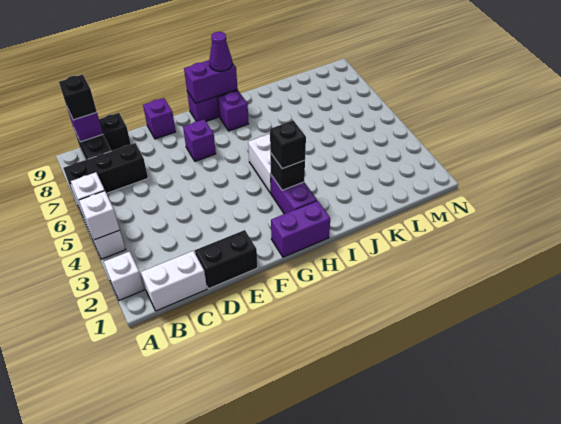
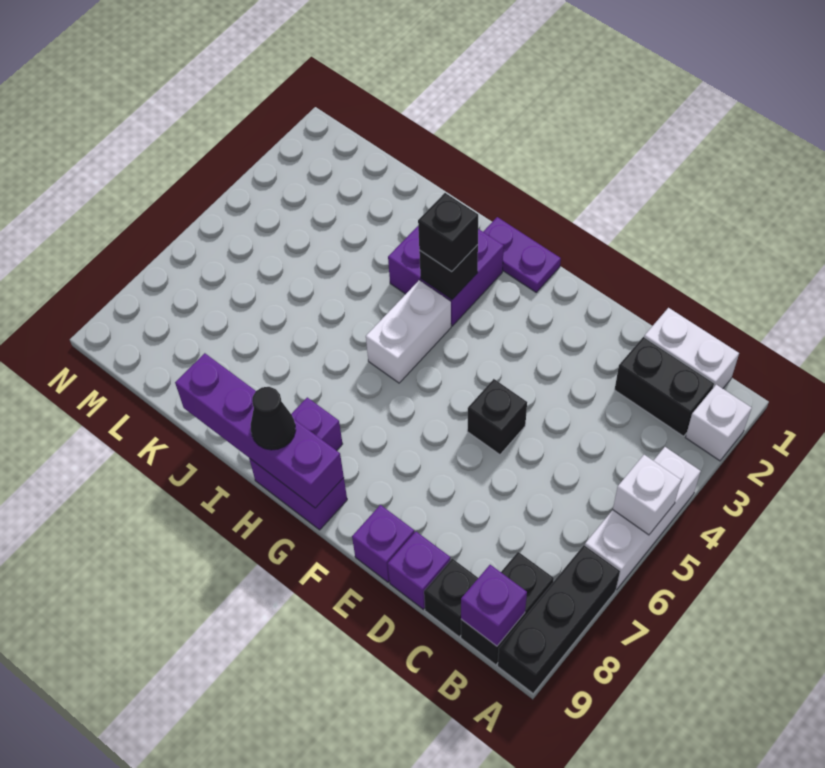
white 1x1 brick [79,191,120,240] -> none
black 1x3 brick [63,143,148,197] -> black 1x3 brick turned to [498,545,620,693]
black 1x1 brick [59,74,97,120] -> black 1x1 brick moved to [467,379,527,455]
black 1x2 brick [195,230,257,289] -> black 1x2 brick moved to [615,337,714,436]
purple 1x1 brick [183,119,216,161] -> purple 1x1 brick moved to [388,532,450,609]
purple 1x2 brick [271,201,330,257] -> purple 1x2 plate [483,217,561,292]
purple 1x2 brick [184,60,237,103] -> purple 1x4 brick [175,353,344,508]
purple 1x2 brick [271,175,317,214] -> purple 2x2 brick [388,226,504,326]
purple 1x1 cone [209,32,232,71] -> black 1x1 cone [251,387,296,450]

